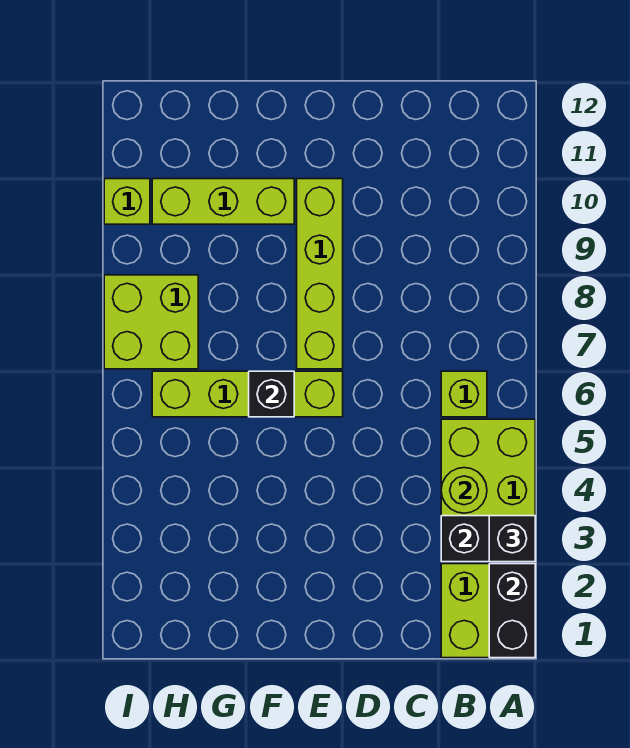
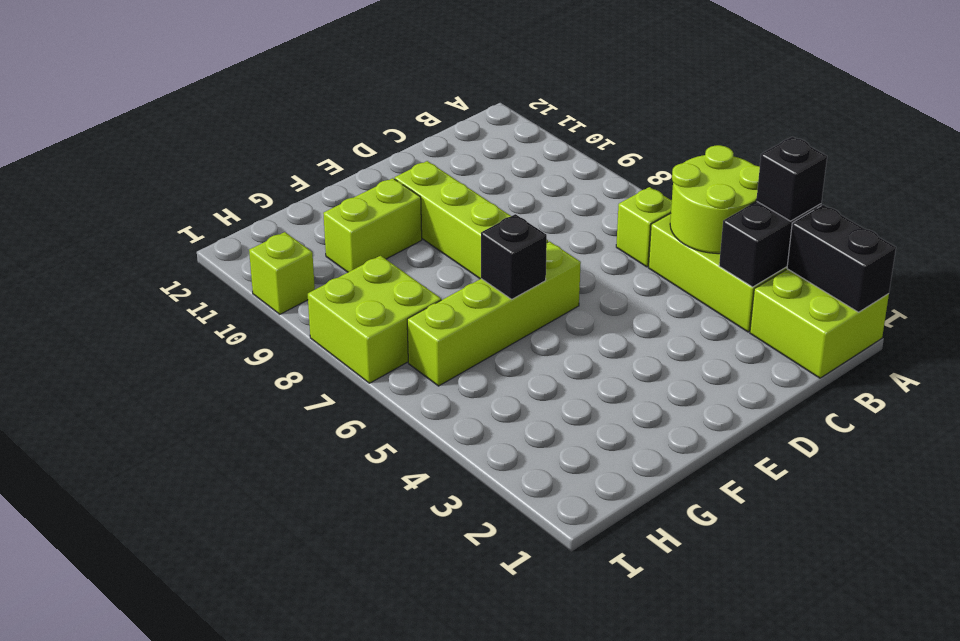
lime 1x1 round brick [441,468,487,513] -> lime 2x2 round brick [670,145,760,254]
lime 1x3 brick [152,179,294,224] -> lime 1x2 brick [323,178,422,272]

